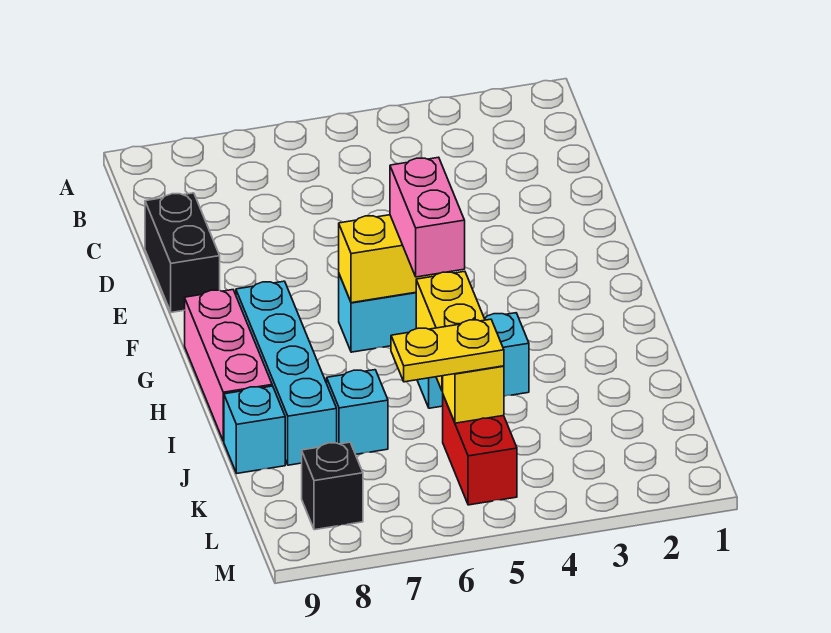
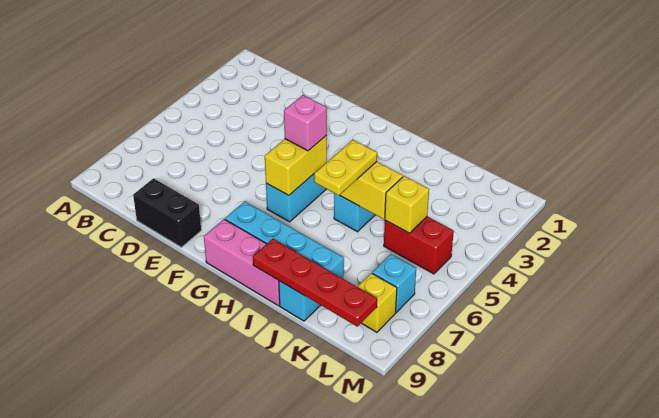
pink 1x2 brick [390,157,465,277] -> pink 1x1 brick [284,95,327,151]
none -> red 1x4 plate [253,239,377,326]
cyan 1x1 brick [327,370,388,454] -> cyan 1x1 brick moved to [372,254,416,312]
yellow 1x2 plate [391,319,504,382] -> yellow 1x2 plate moved to [314,140,377,196]
black 1x1 brick [302,442,363,530] -> yellow 1x1 brick [357,273,397,332]

